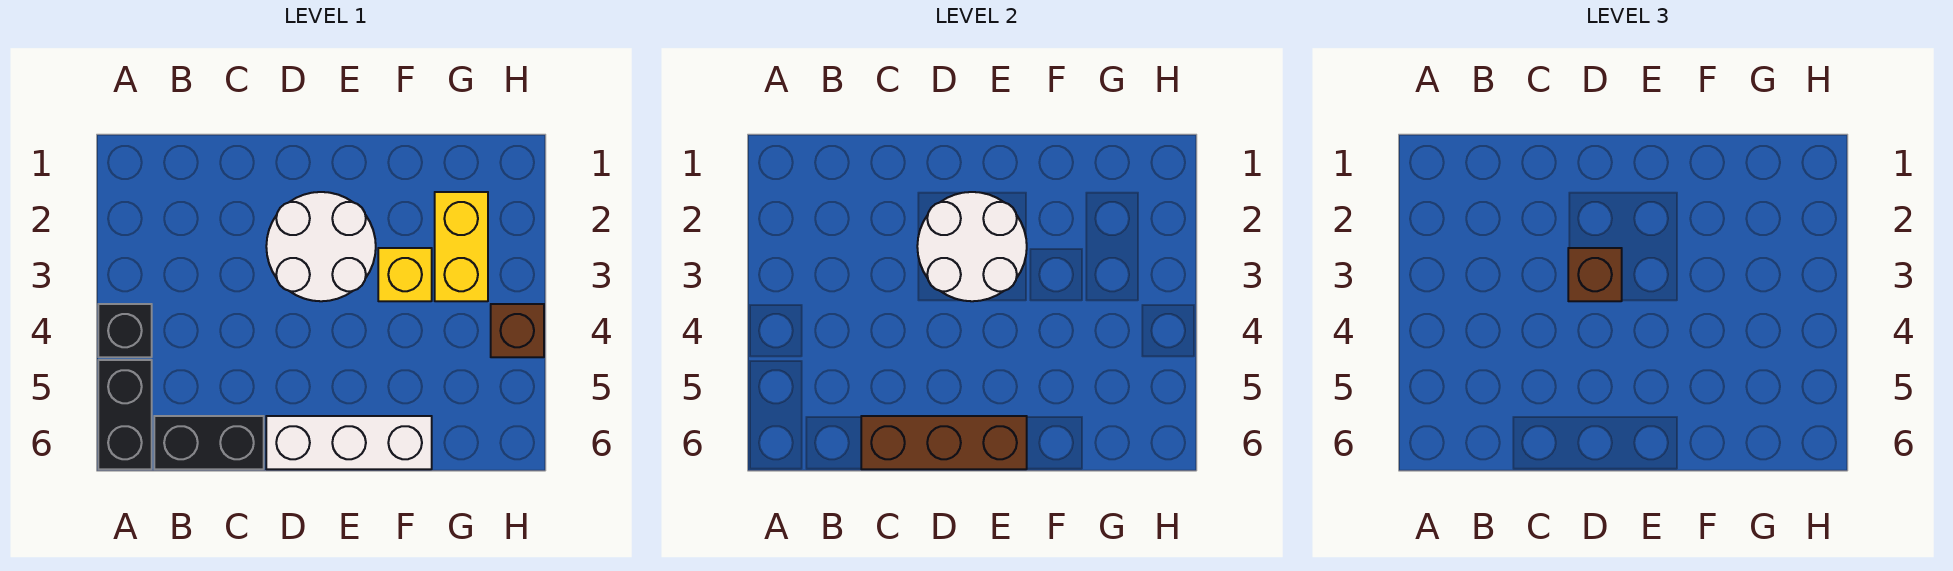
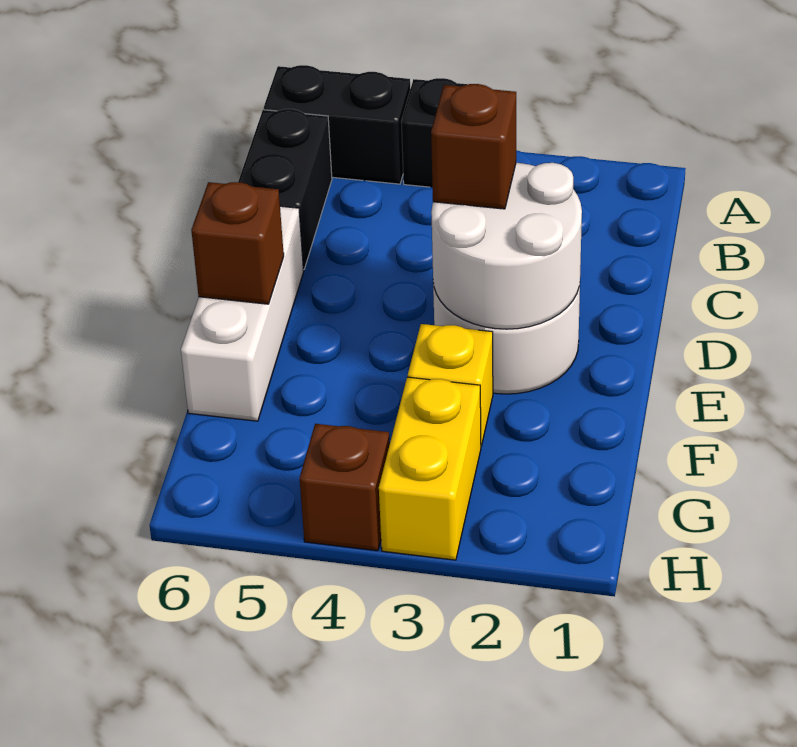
brown 1x3 brick [861,416,1027,469] -> brown 1x1 brick [191,182,284,304]
yellow 1x2 brick [435,192,488,301] -> yellow 1x2 brick turned to [379,377,481,560]

